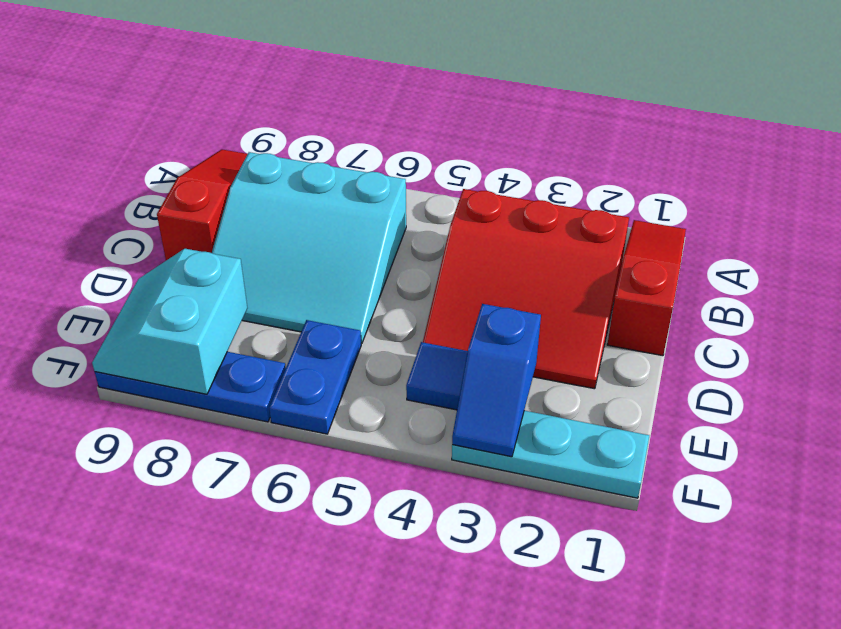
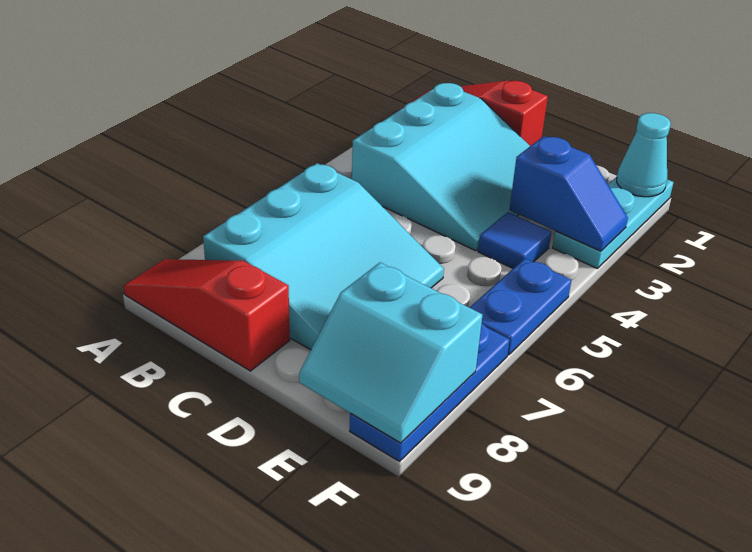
red 3x3 slope [423,189,629,389] -> cyan 3x3 slope [352,83,530,251]
blue 1x2 plate [269,320,361,434] -> blue 1x2 plate turned to [469,258,571,355]
none -> cyan 1x1 cone [617,113,671,197]

